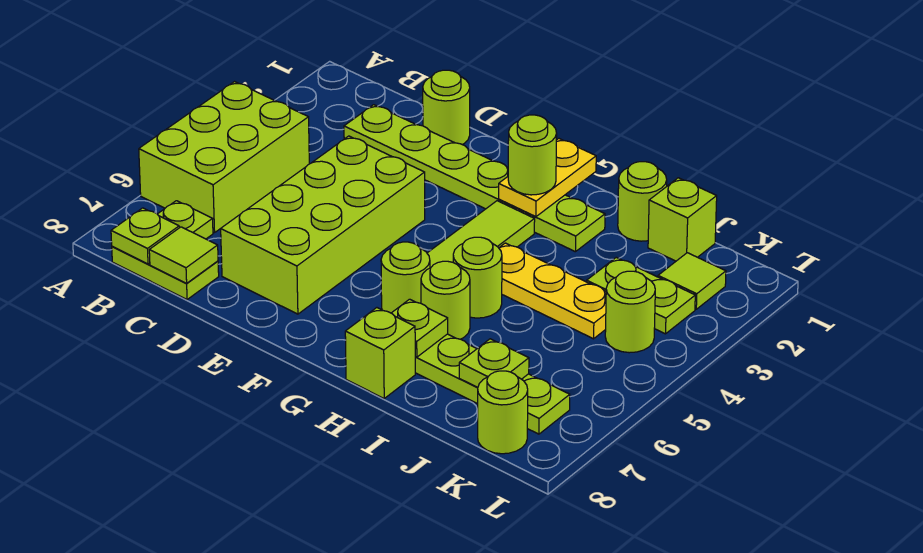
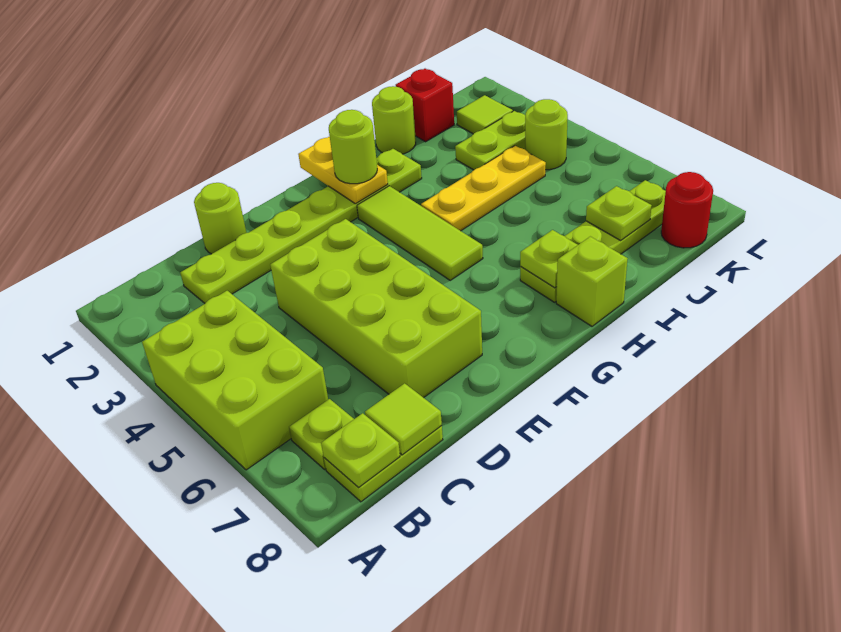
lime 1x1 round brick [381,242,430,313] -> none
lime 1x1 round brick [453,237,502,318] -> none
lime 1x1 round brick [421,261,470,339] -> none
lime 1x1 brick [648,178,717,261] -> red 1x1 brick [396,69,454,142]
lime 1x1 round brick [478,371,528,454] -> red 1x1 round brick [661,172,713,248]

